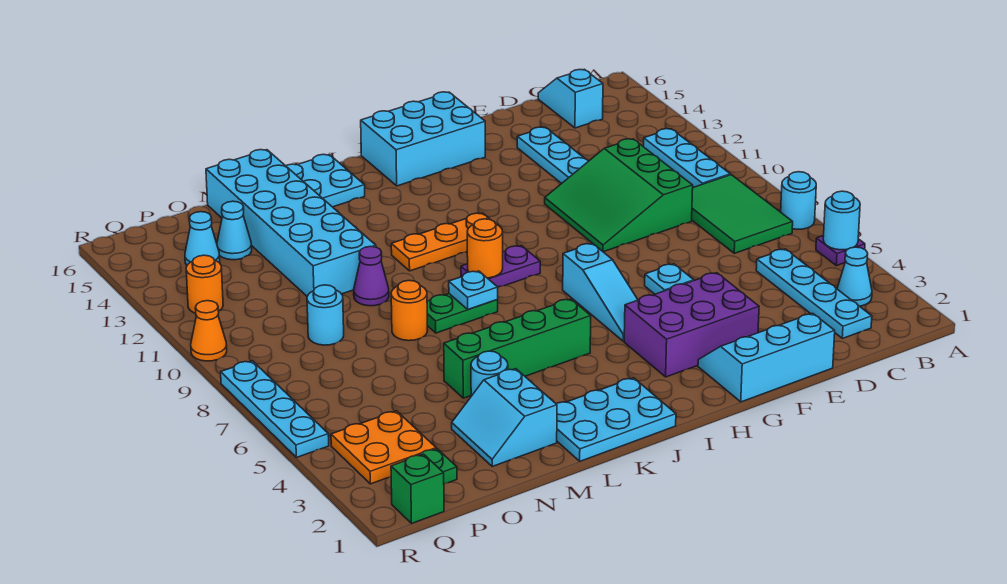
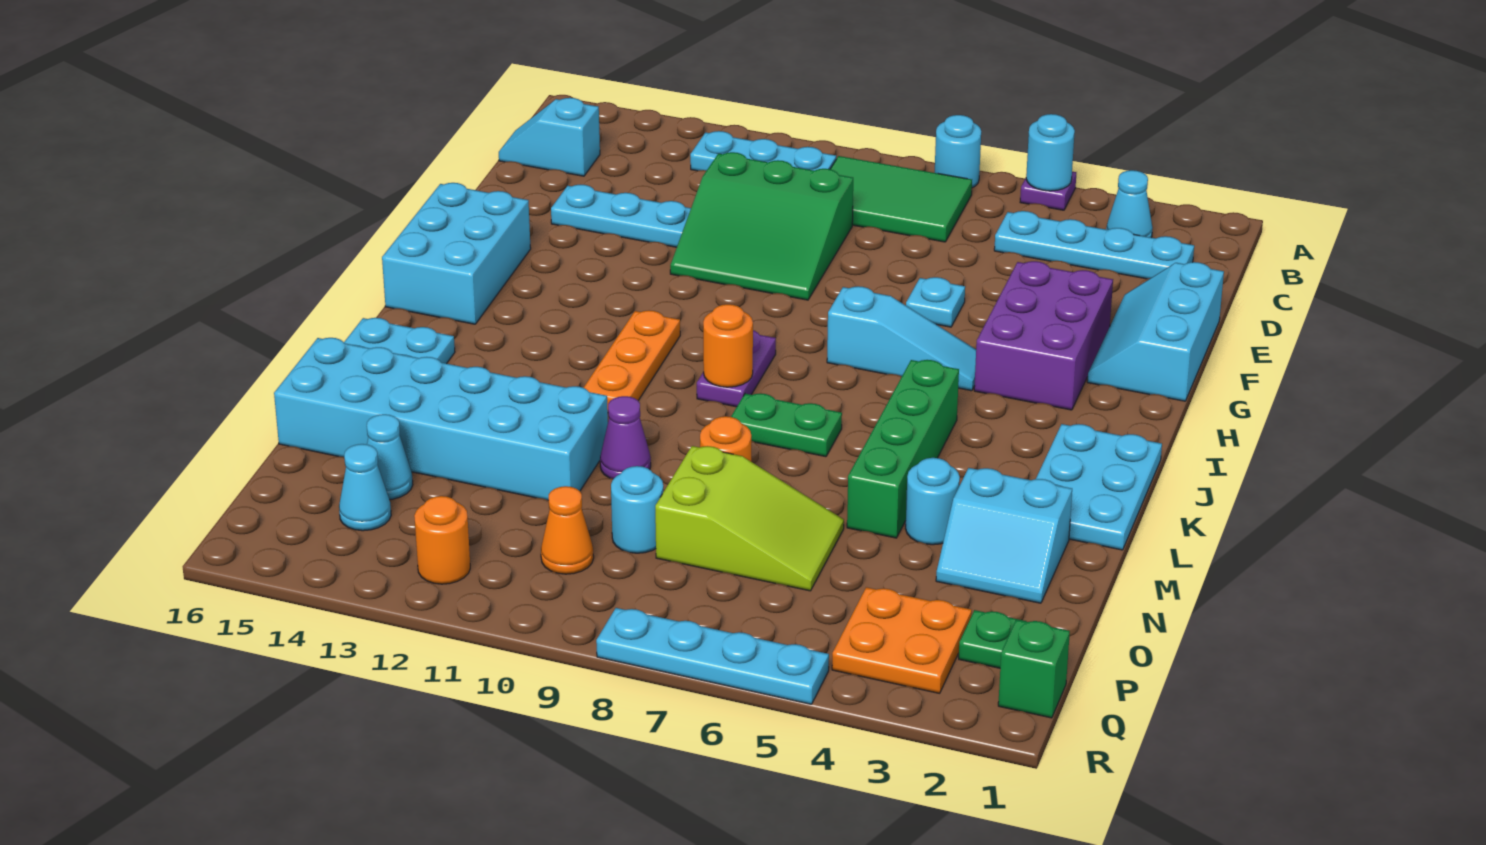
green 1x2 plate [427,294,498,333] -> green 1x2 plate turned to [731,393,842,457]
cyan 1x1 plate [449,271,498,309] -> none
none -> lime 2x3 slope [655,446,844,591]
orange 1x1 cone [191,301,227,361] -> orange 1x1 cone moved to [541,486,594,574]

